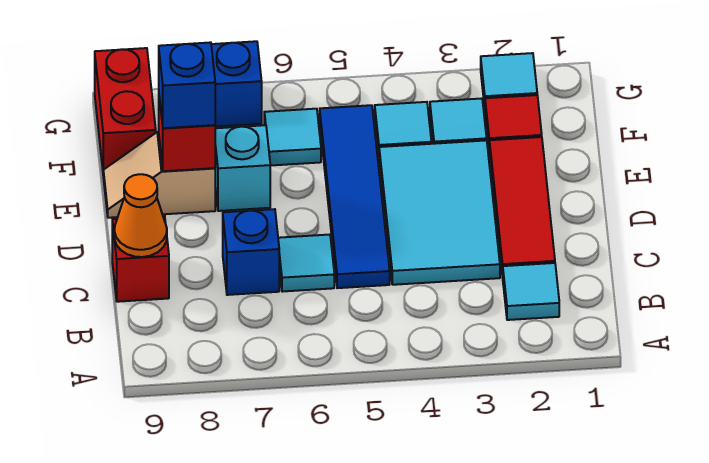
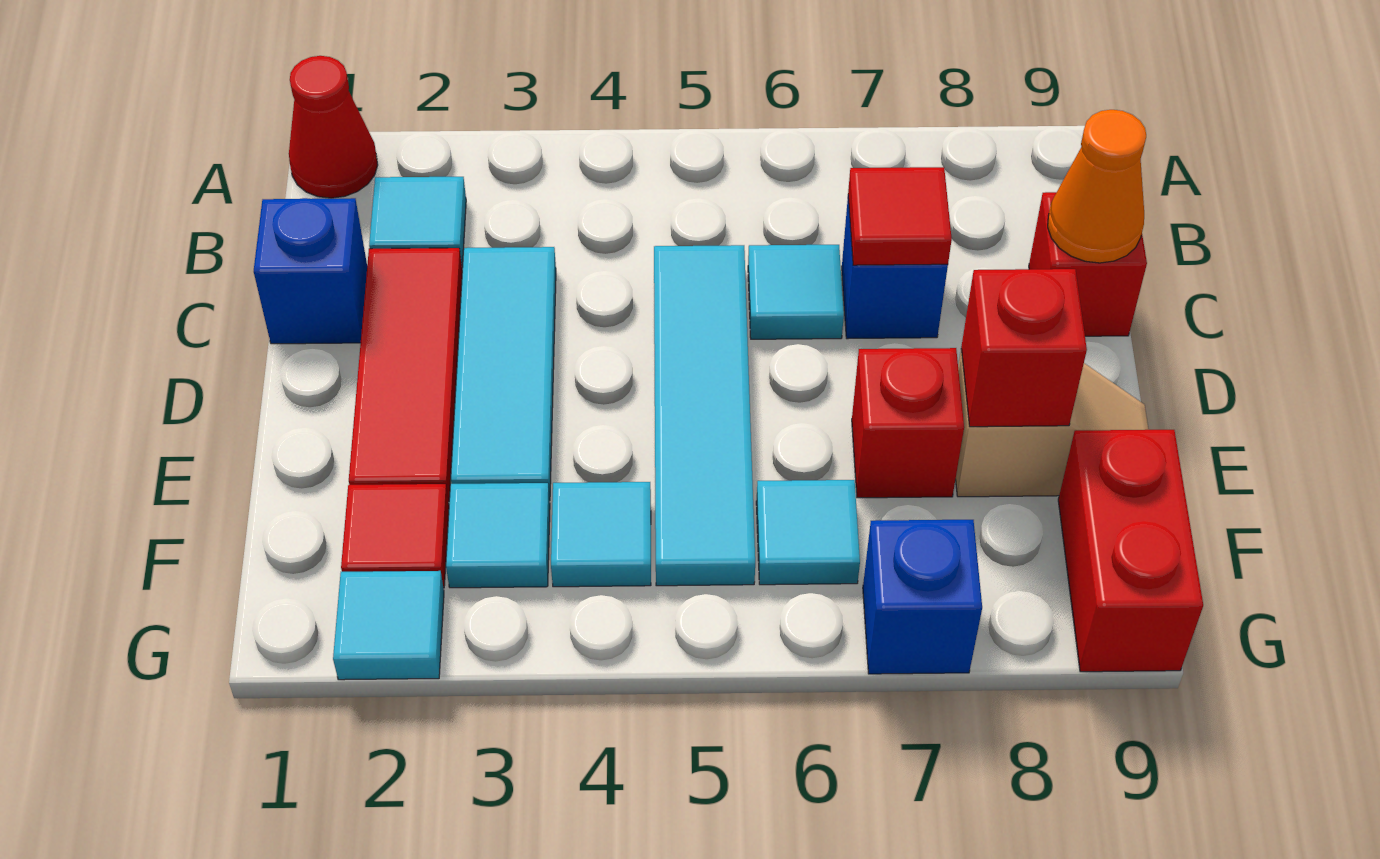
none -> red 1x1 cone [289,56,378,198]
cyan 2x3 tile [379,140,500,285] -> cyan 1x3 tile [451,247,556,500]
blue 1x4 tile [320,105,390,288] -> cyan 1x4 tile [654,245,755,586]
none -> red 1x1 tile [848,167,952,265]
cyan 1x1 brick [215,125,270,211] -> red 1x1 brick [852,348,964,498]
blue 1x1 brick [159,42,215,128] -> blue 1x1 brick moved to [254,198,367,344]

